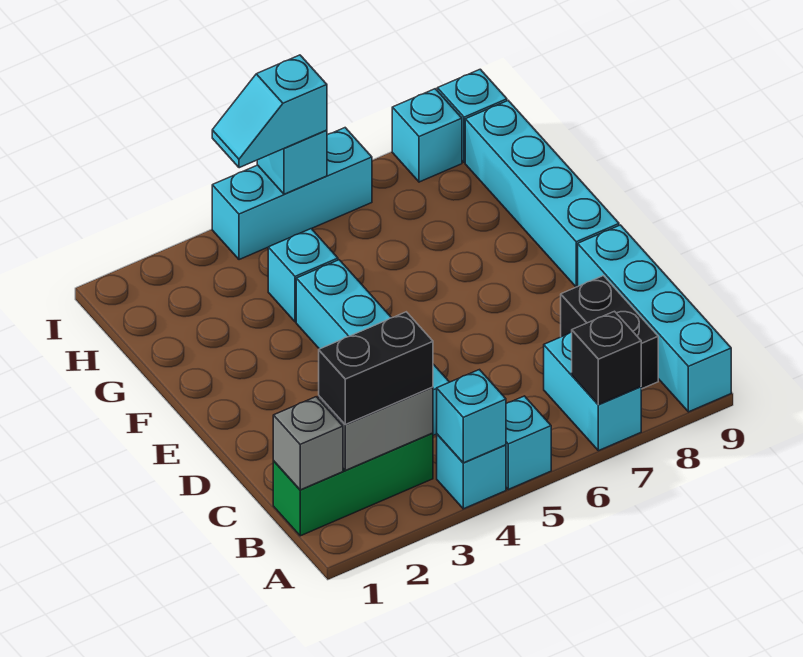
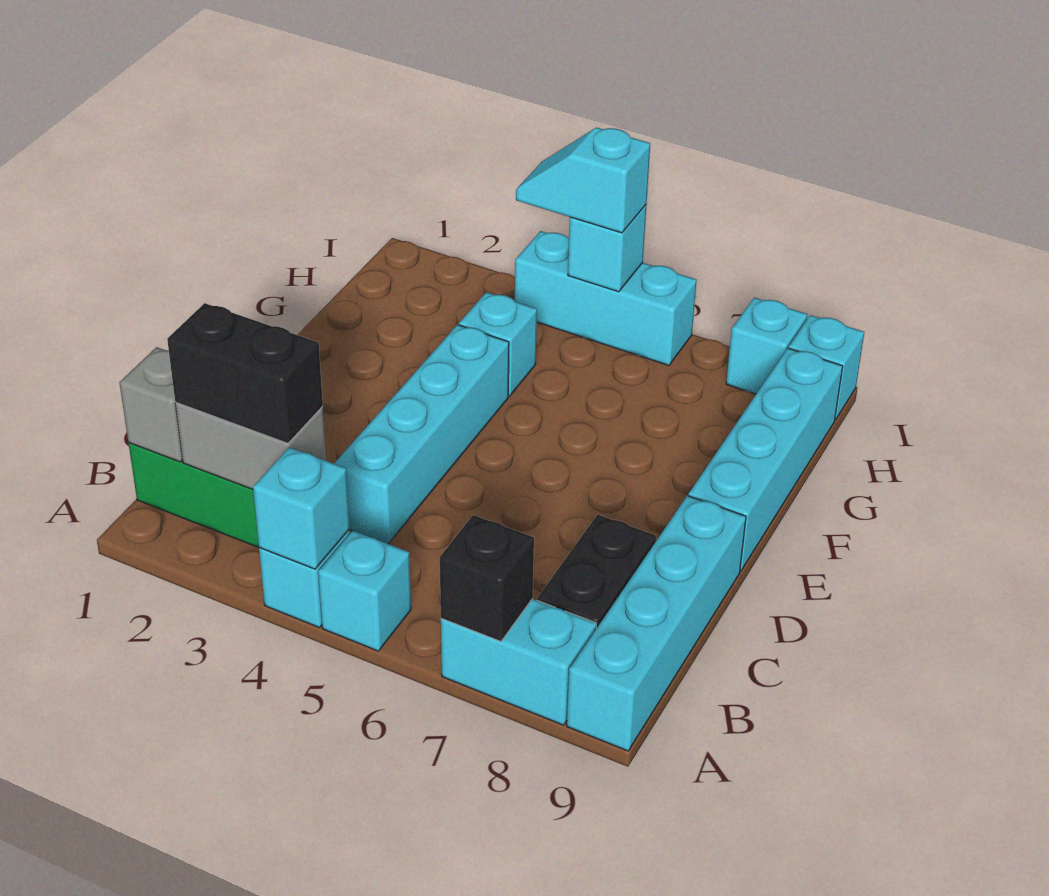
cyan 1x2 brick [544,332,641,451] -> cyan 1x2 brick turned to [441,599,596,725]

